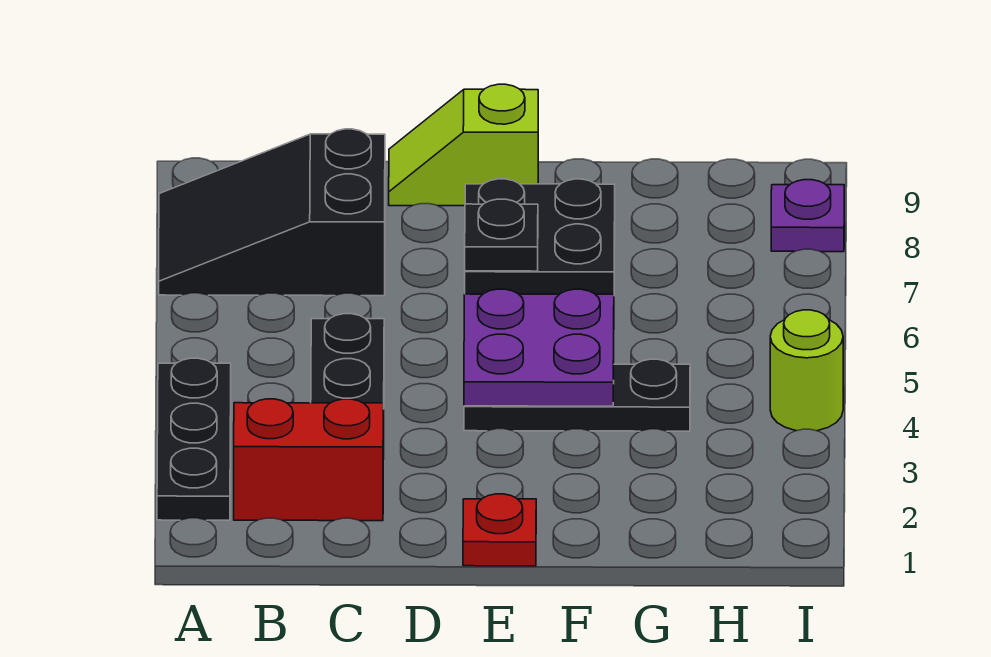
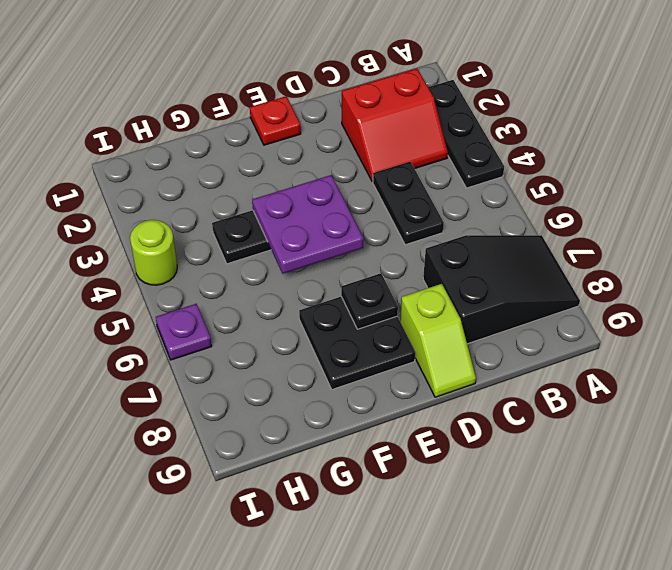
lime 1x2 slope [389,84,538,206] -> lime 1x2 slope turned to [400,284,476,397]
purple 1x1 plate [771,180,844,252] -> purple 1x1 plate moved to [156,304,212,360]

